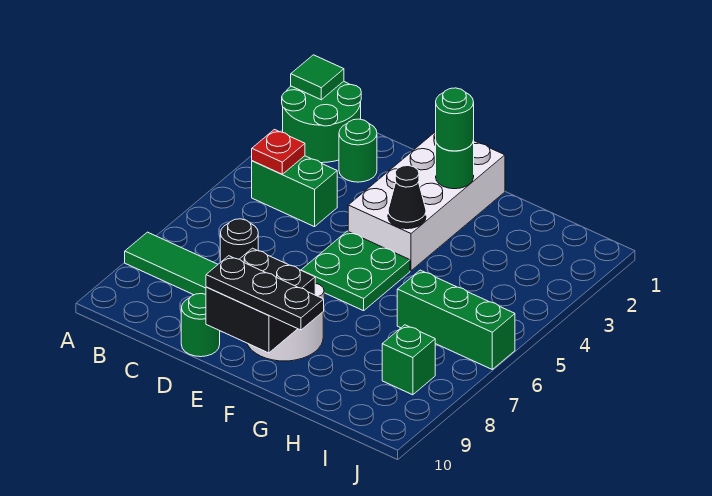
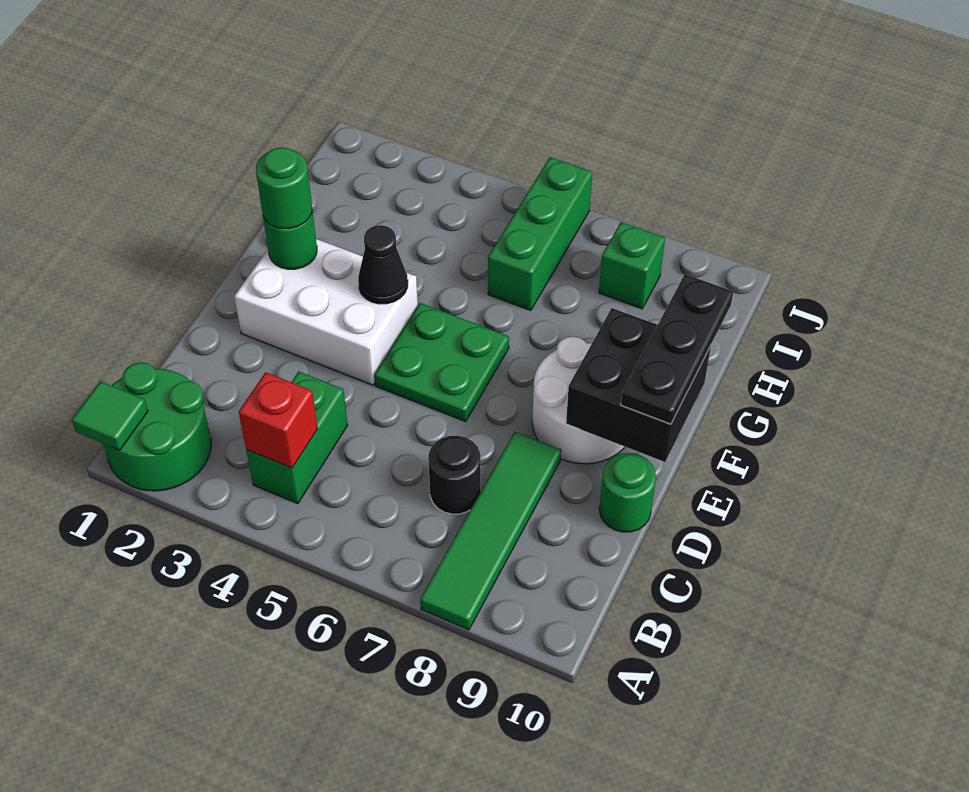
red 1x1 plate [252,130,305,174] -> red 1x1 brick [239,372,318,468]
green 1x1 round brick [339,119,377,182] -> none
white 2x4 brick [348,132,505,271] -> white 2x3 brick [234,239,418,385]

